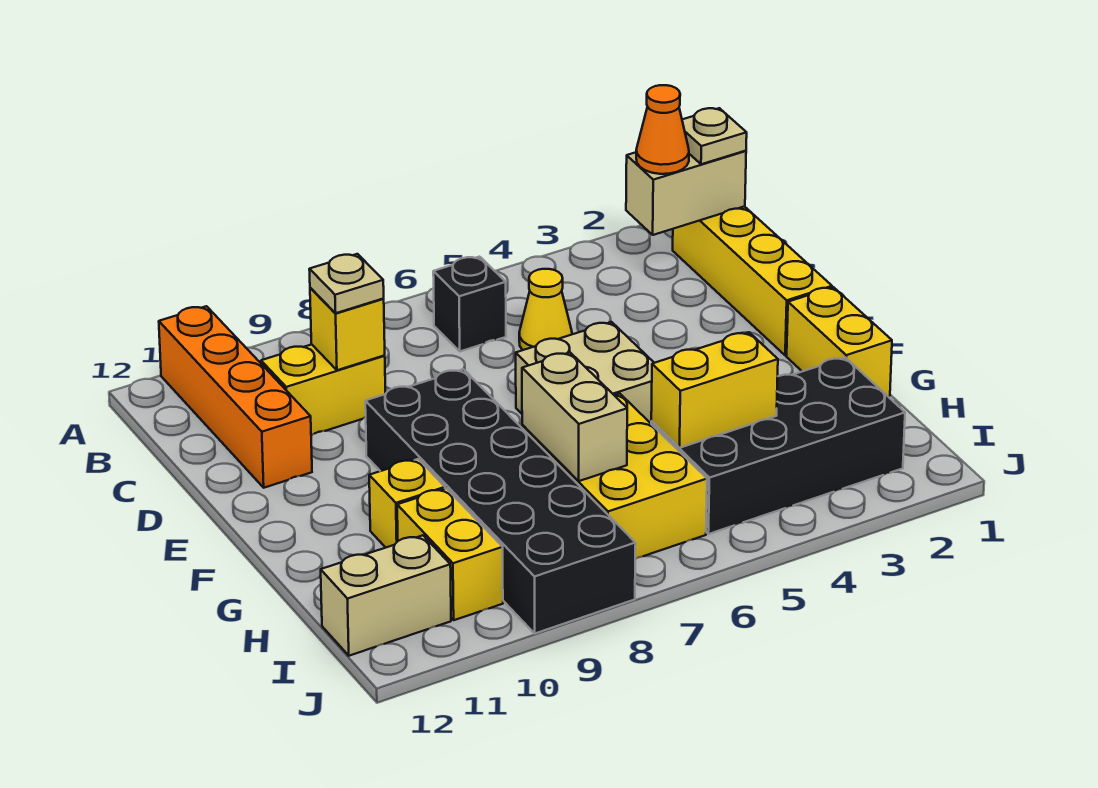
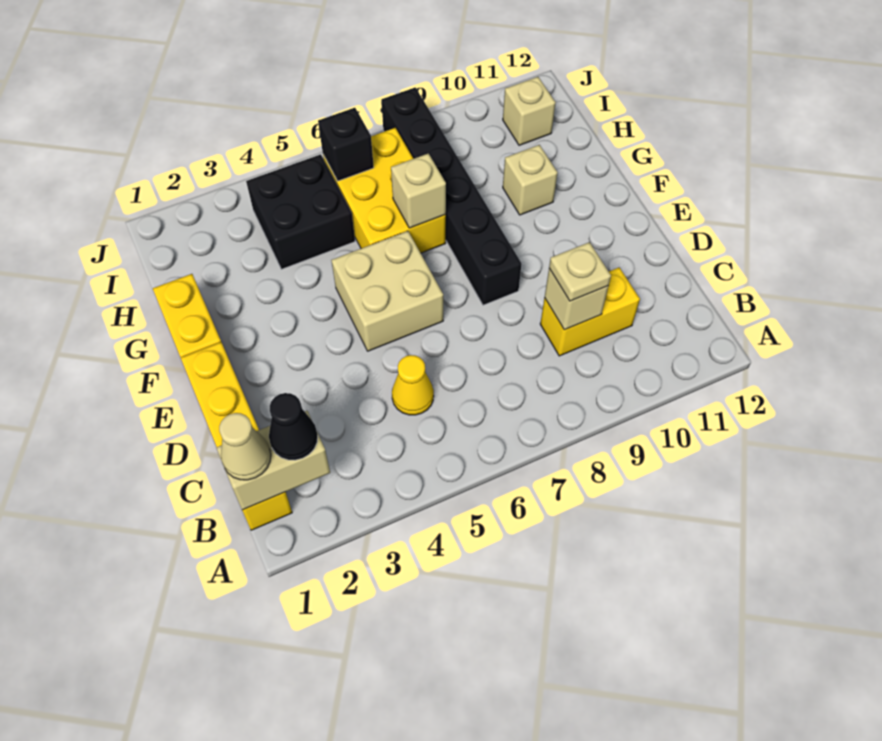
orange 1x4 brick [159,306,312,488] -> none
tan 1x1 plate [682,108,747,164] -> tan 1x1 cone [219,413,271,480]
orange 1x1 cone [636,85,689,174] -> black 1x1 cone [269,393,318,460]
black 1x1 brick [433,257,506,351] -> black 1x1 brick moved to [318,108,374,181]
yellow 1x1 brick [310,288,385,370] -> tan 1x1 brick [545,269,608,330]
black 2x6 brick [365,369,636,633] -> black 1x6 brick [381,87,522,305]
tan 1x2 brick [522,352,627,481] -> tan 1x1 brick [391,153,446,228]
yellow 1x1 brick [369,459,445,547] -> tan 1x1 brick [503,145,557,215]
black 2x4 brick [651,357,905,534] -> black 2x2 brick [246,154,355,269]
yellow 1x2 brick [651,332,778,448] -> none
yellow 1x2 brick [397,488,503,620] -> none
tan 1x2 brick [321,535,451,656] -> tan 1x1 brick [503,77,556,145]

